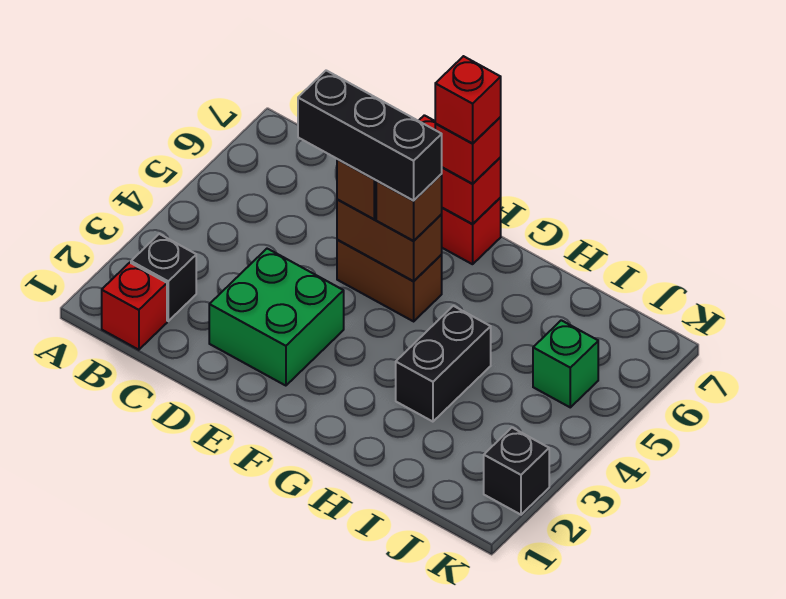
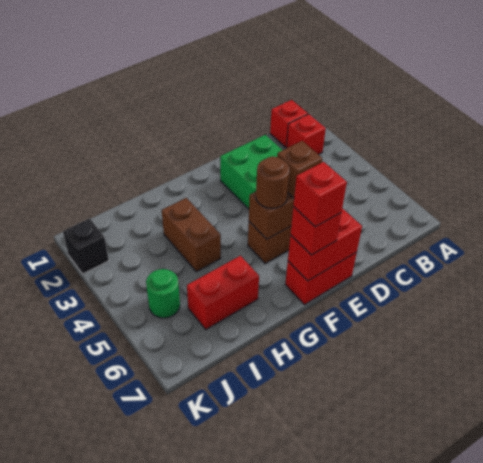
black 1x1 brick [131,234,196,321] -> red 1x1 brick [286,114,326,155]
black 1x3 brick [298,70,442,201] -> none
brown 1x1 brick [376,174,442,241] -> brown 1x1 round brick [256,156,290,208]
black 1x2 brick [396,306,491,422] -> brown 1x2 brick [162,198,221,272]
none -> red 1x2 brick [187,256,259,329]
green 1x1 brick [533,320,598,407] -> green 1x1 round brick [146,269,180,318]

